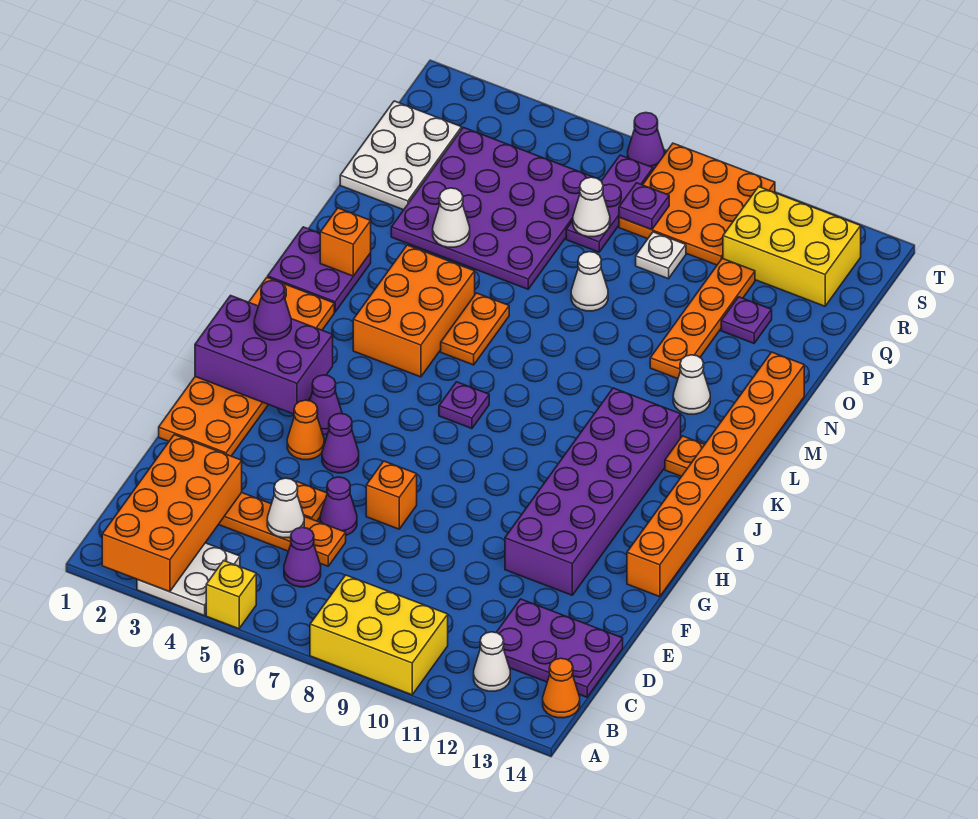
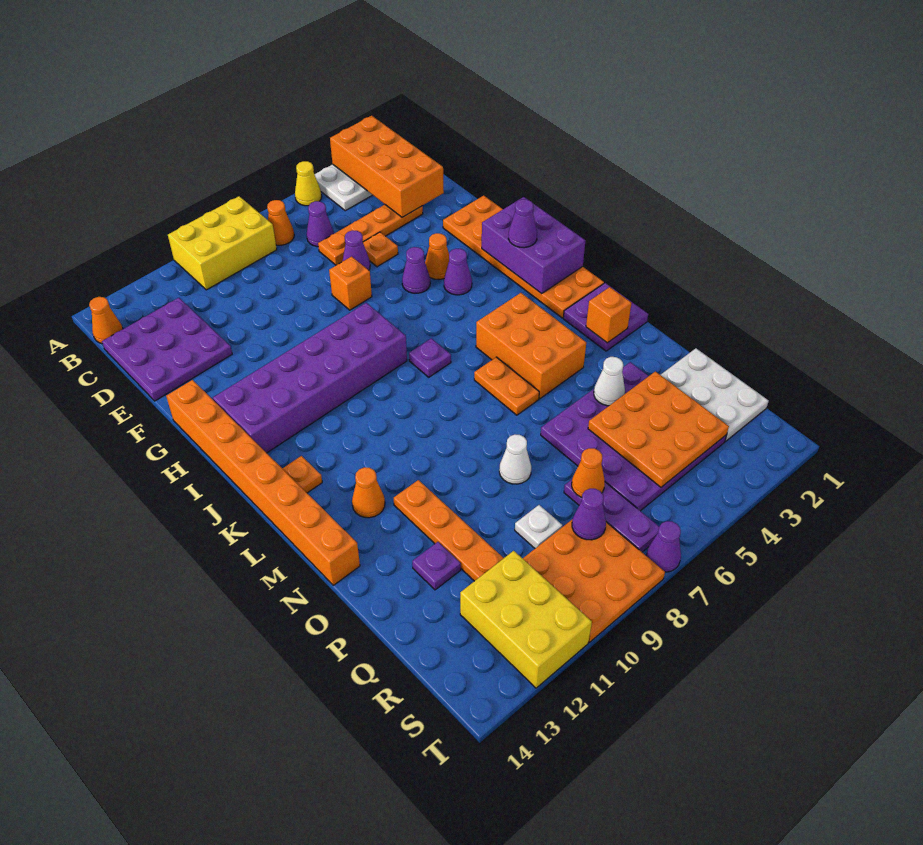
yellow 1x1 brick [206,561,256,629] -> yellow 1x1 cone [295,161,322,206]
none -> orange 1x1 cone [267,200,294,245]
white 1x1 cone [474,632,510,691] -> none
purple 2x3 plate [496,599,623,697] -> purple 3x3 plate [102,298,232,401]
white 1x1 cone [267,478,304,538] -> none
purple 2x6 brick [505,388,681,595] -> purple 2x6 brick turned to [213,303,407,453]
purple 2x3 brick [195,296,333,414] -> purple 2x3 brick turned to [482,197,586,294]
white 1x1 cone [673,355,710,414] -> orange 1x1 cone [352,467,385,518]
none -> orange 3x3 plate [588,371,729,487]
white 1x1 cone [573,177,610,237] -> orange 1x1 cone [572,448,605,497]
purple 1x1 plate [619,183,669,230] -> purple 1x1 cone [572,489,606,540]
yellow 2x3 brick [723,187,861,306] -> yellow 2x3 brick turned to [460,551,592,688]

